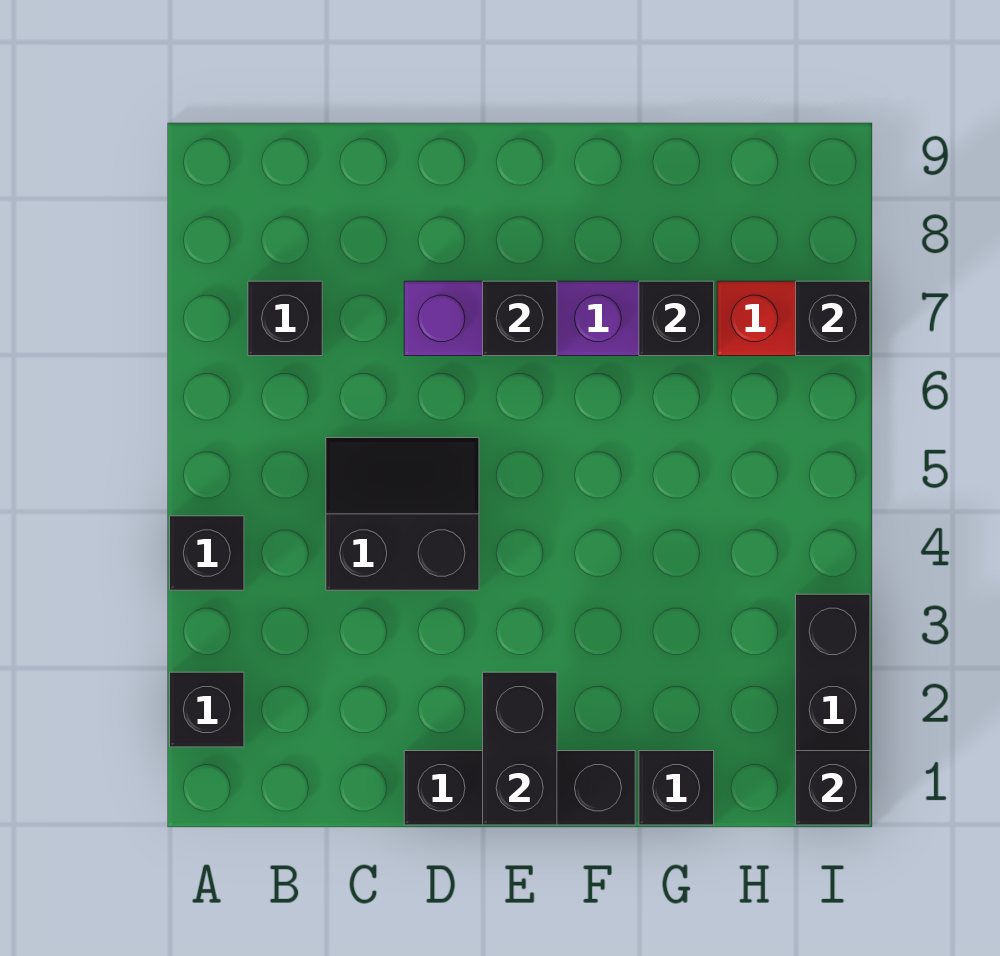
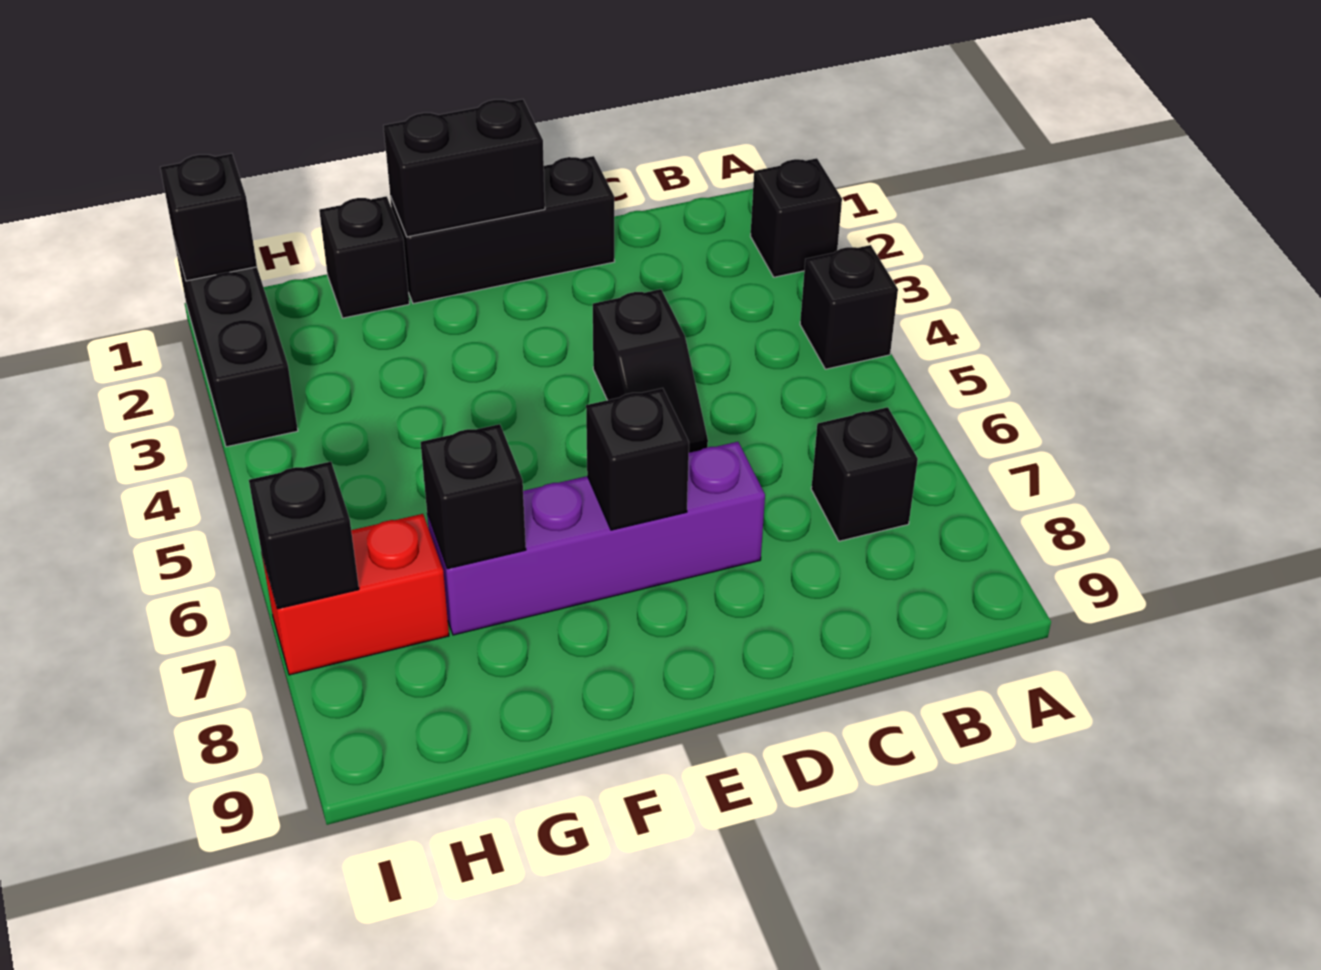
black 2x2 slope [326,438,479,590] -> black 1x2 slope [593,289,708,453]
black 1x2 brick [483,672,557,825] -> black 1x2 brick turned to [384,99,545,237]

